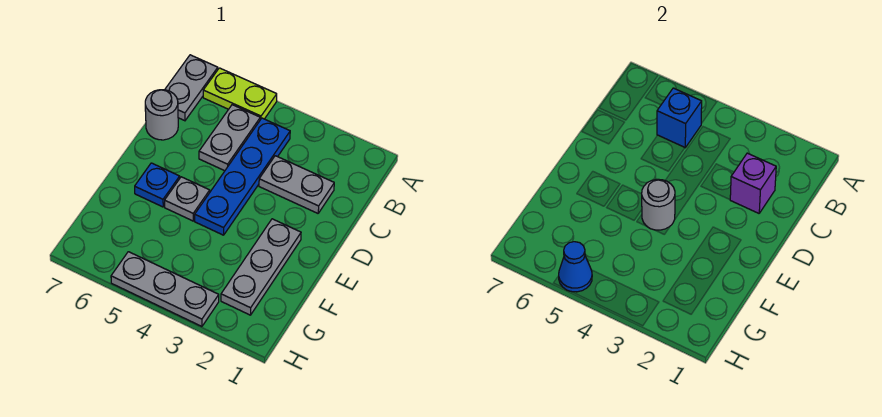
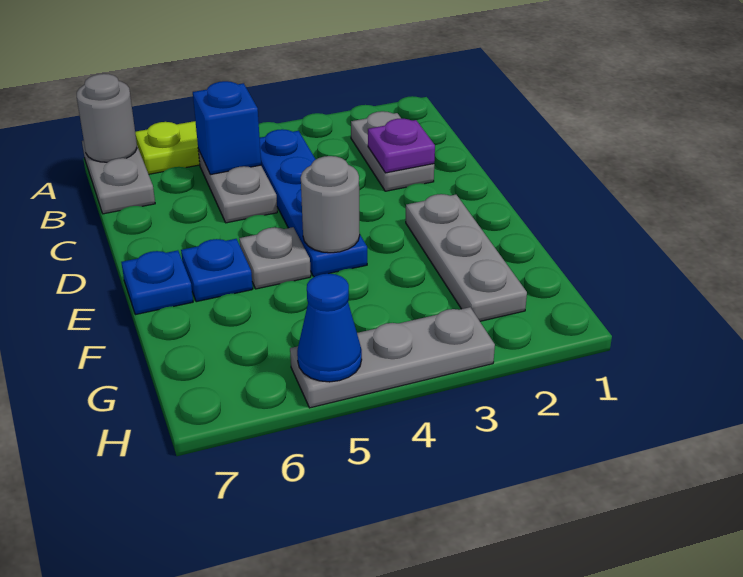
grey 1x2 plate [259,156,334,213] -> grey 1x2 plate turned to [351,111,434,191]
purple 1x1 brick [730,153,776,213] -> purple 1x1 plate [368,118,435,173]
grey 1x1 round brick [145,90,178,140] -> grey 1x1 round brick moved to [77,74,137,162]
none -> blue 1x1 plate [121,250,193,315]

